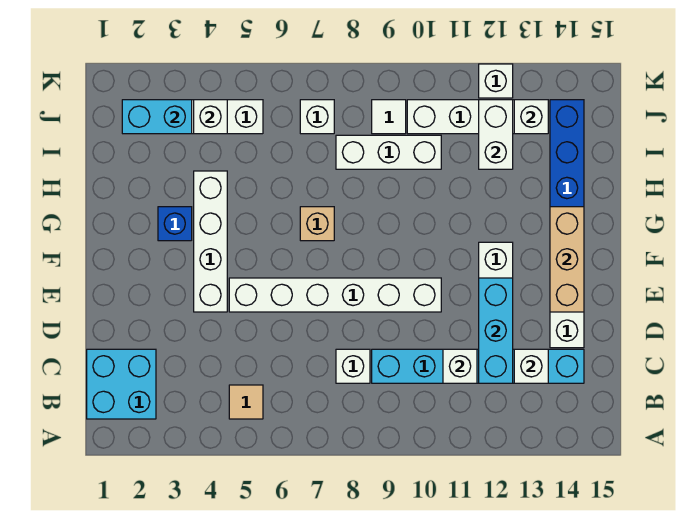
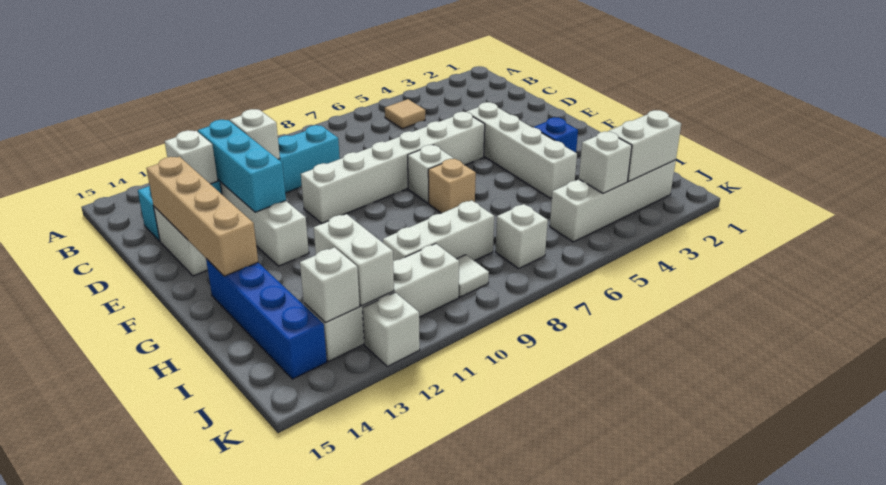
cyan 2x2 brick [87,349,156,419] -> none
white 1x1 brick [336,349,370,383] -> white 1x1 brick moved to [408,145,454,203]
tan 1x3 brick [550,207,584,312] -> tan 1x4 brick [146,157,258,276]
cyan 1x2 brick [122,100,192,134] -> white 1x2 brick [608,110,681,182]

